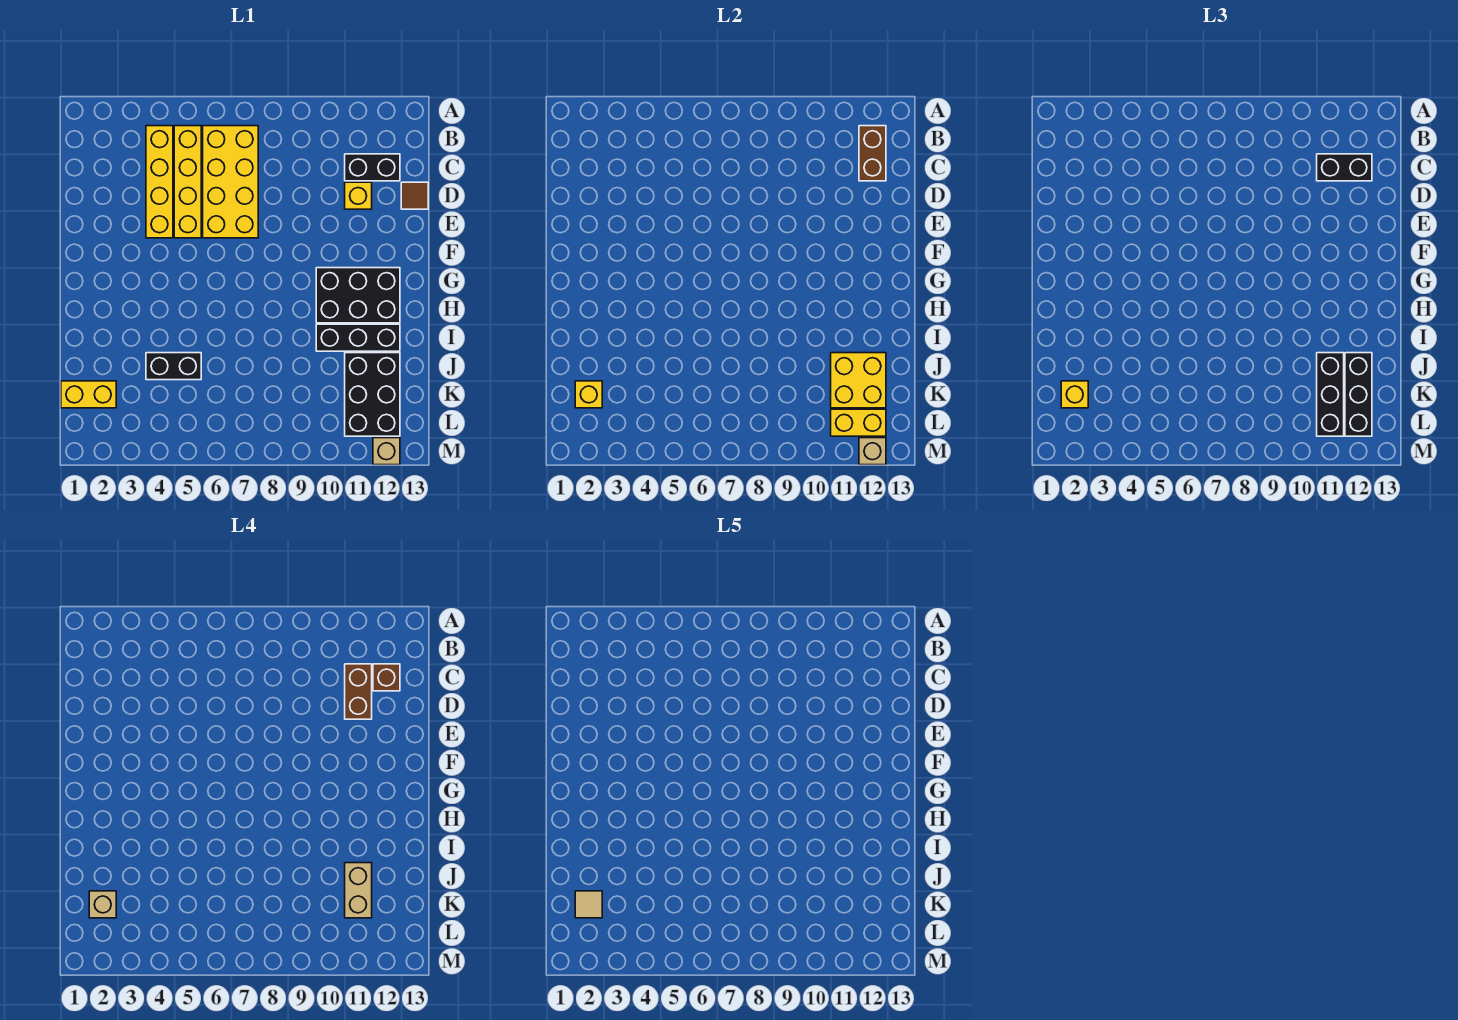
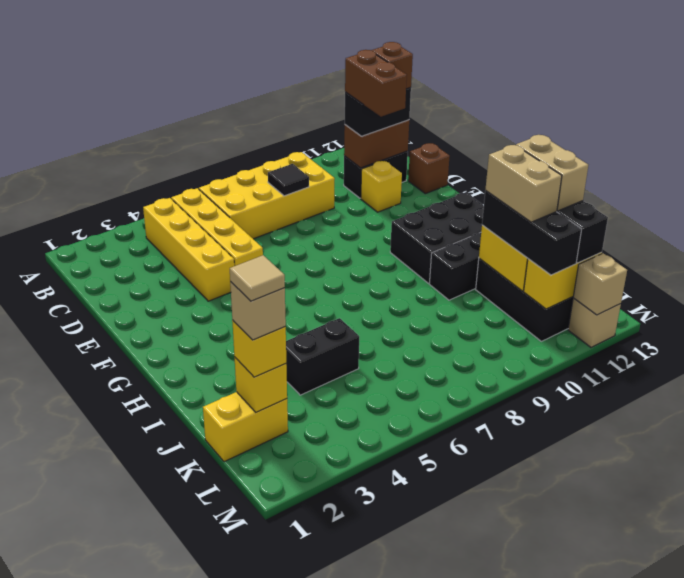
yellow 2x4 brick [203,126,258,238] -> yellow 2x4 brick turned to [199,152,335,239]
brown 1x2 brick [859,126,886,181] -> brown 1x2 brick turned to [344,120,409,168]
none -> black 1x1 tile [268,164,309,196]
brown 1x1 tile [401,182,428,209] -> brown 1x1 brick [408,143,450,194]
none -> tan 1x2 brick [516,135,588,211]

